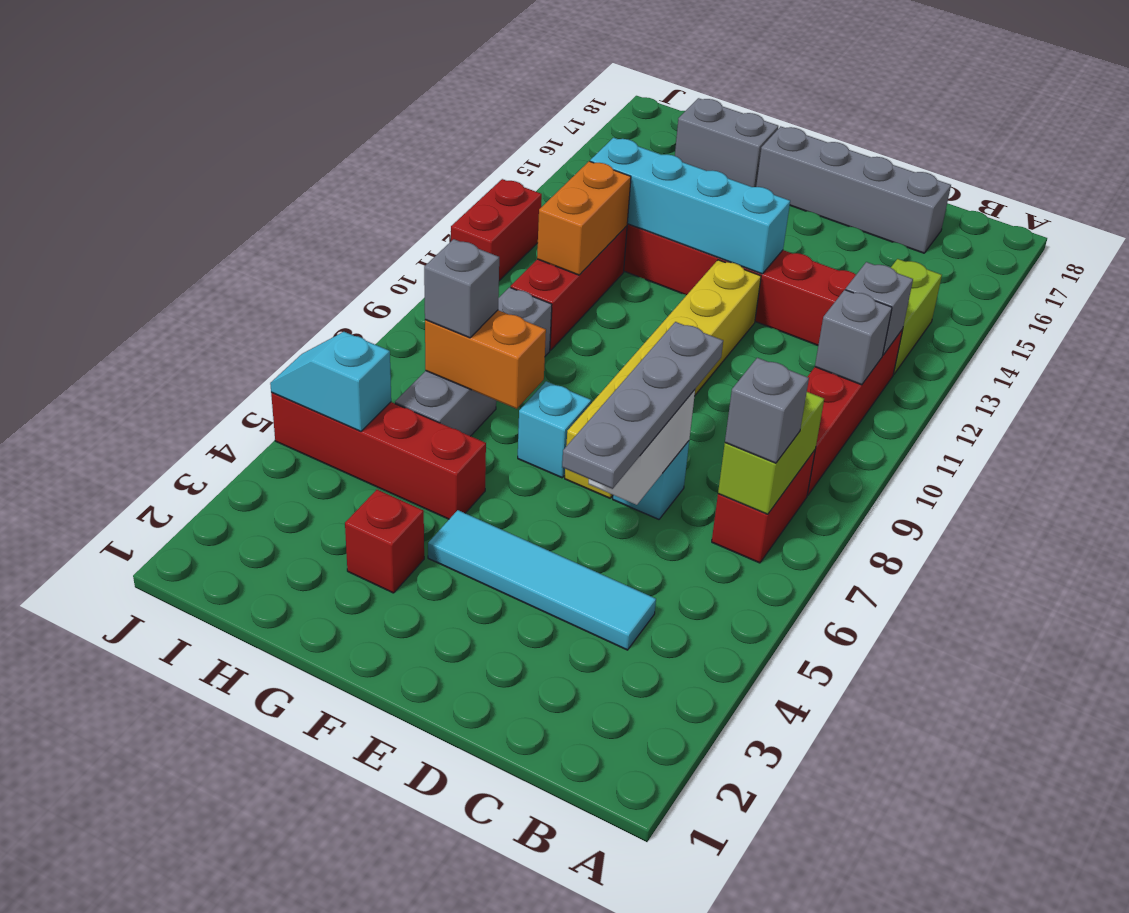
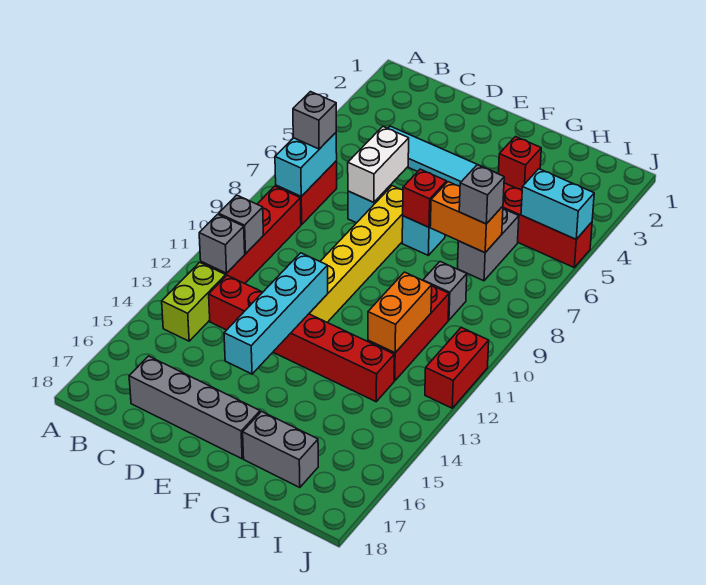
lime 1x2 brick [718,392,824,514] -> cyan 1x2 brick [275,133,337,196]
grey 1x4 plate [562,322,723,489] -> none
cyan 1x4 brick [590,138,790,274] -> cyan 1x4 brick turned to [224,253,328,374]
none -> red 1x1 brick [403,169,447,227]
cyan 1x2 slope [270,332,391,431] -> cyan 1x2 brick [521,169,594,239]

